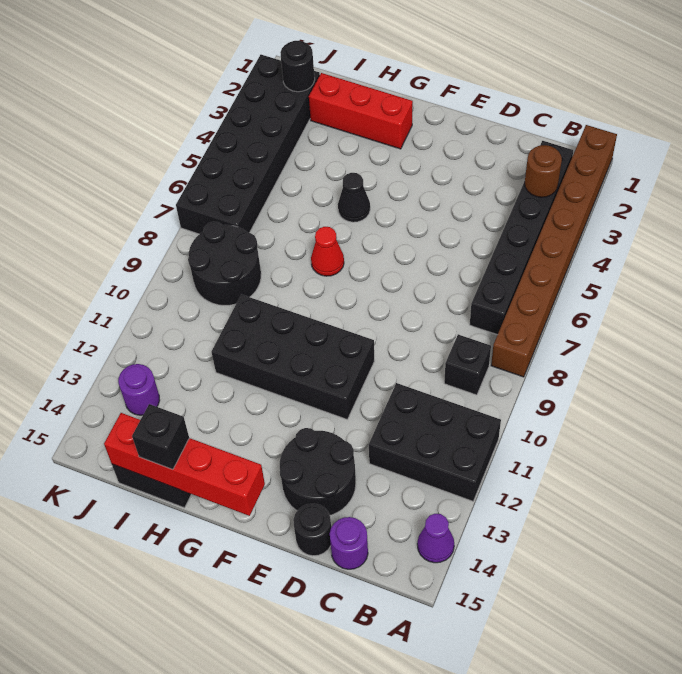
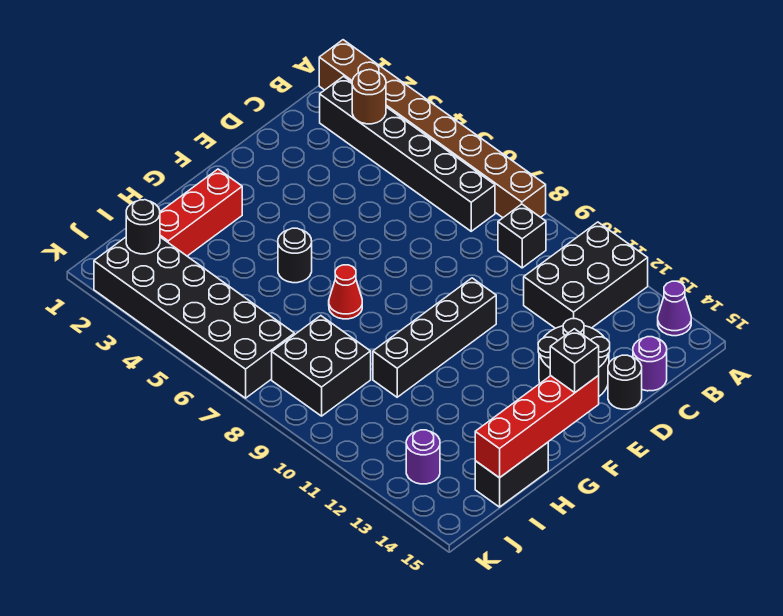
black 2x4 brick [212,294,374,419] -> black 1x4 brick [373,278,496,397]
black 1x1 cone [338,173,370,222] -> black 1x1 round brick [278,228,312,283]
black 1x1 brick [132,404,189,470] -> black 1x1 brick moved to [550,329,599,392]
black 2x2 round brick [188,222,261,305] -> black 2x2 brick [272,316,371,416]

